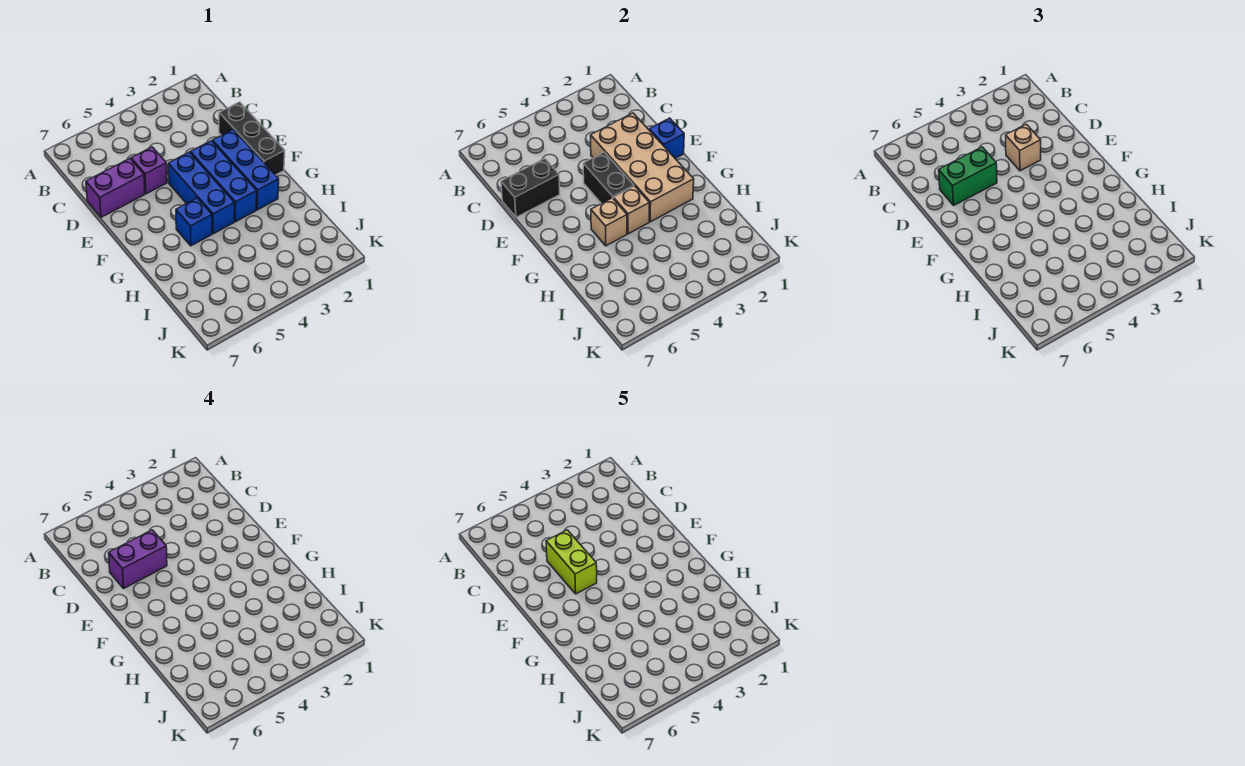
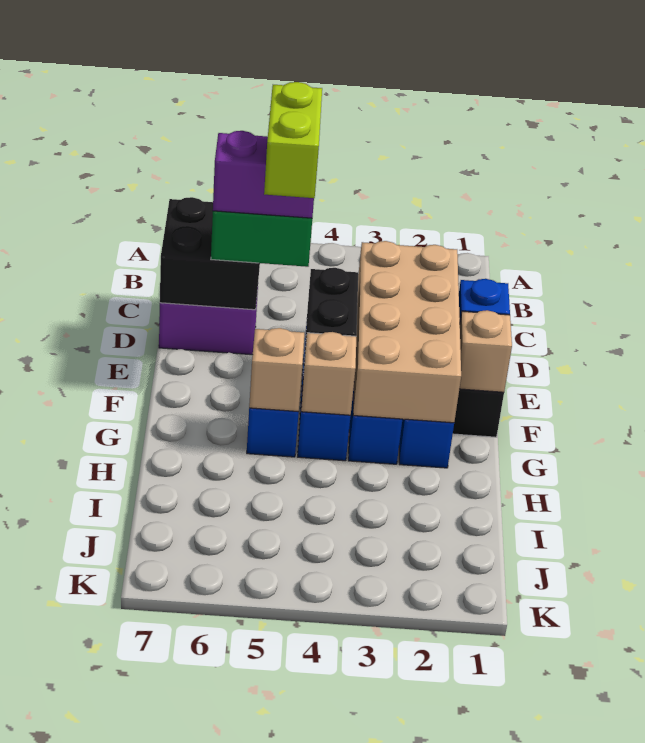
tan 1x1 brick [1006,124,1041,171] -> tan 1x1 brick moved to [459,310,512,392]
purple 1x1 brick [131,147,167,194] -> none
black 1x2 brick [501,159,560,217] -> black 2x2 brick [160,197,260,310]

